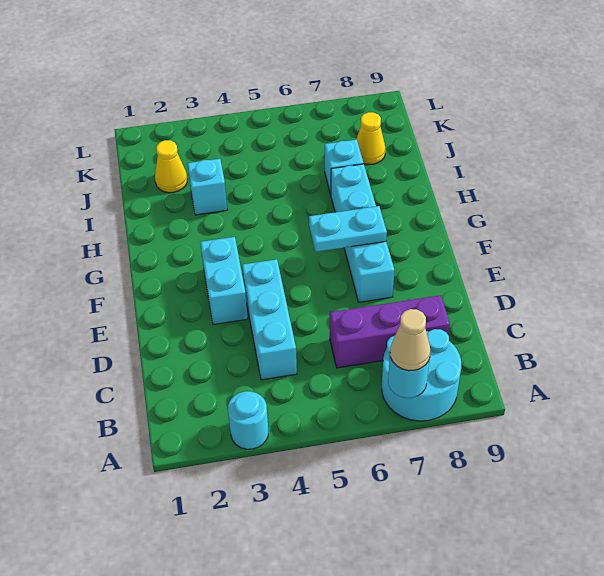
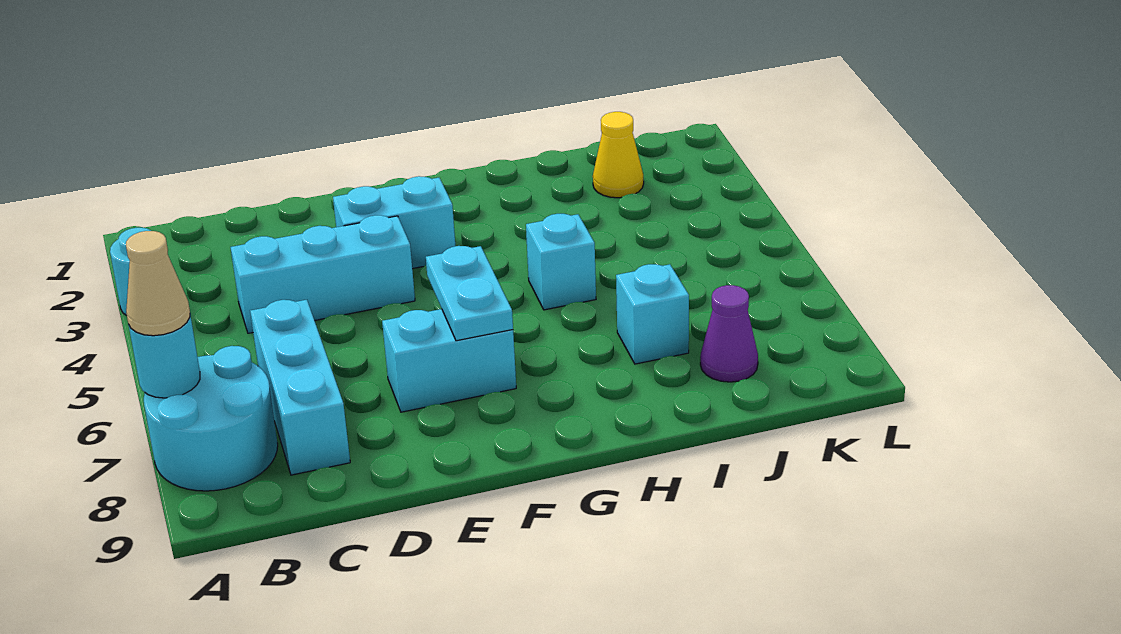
purple 1x3 brick [330,295,450,368] -> cyan 1x3 brick [250,300,350,475]
cyan 1x4 brick [331,164,395,302] -> cyan 1x2 brick [382,309,516,412]
cyan 1x1 brick [187,159,228,215] -> cyan 1x1 brick moved to [526,214,596,310]
yellow 1x1 cone [356,112,386,164] -> purple 1x1 cone [700,285,758,382]

